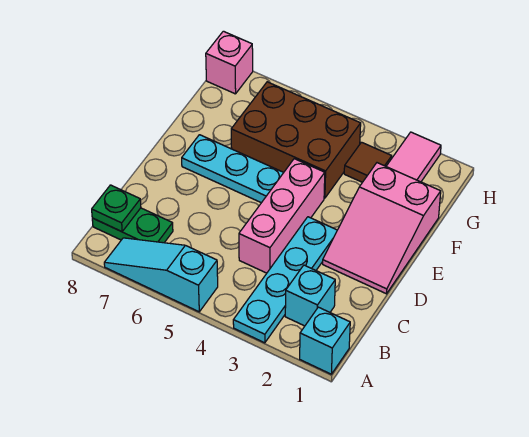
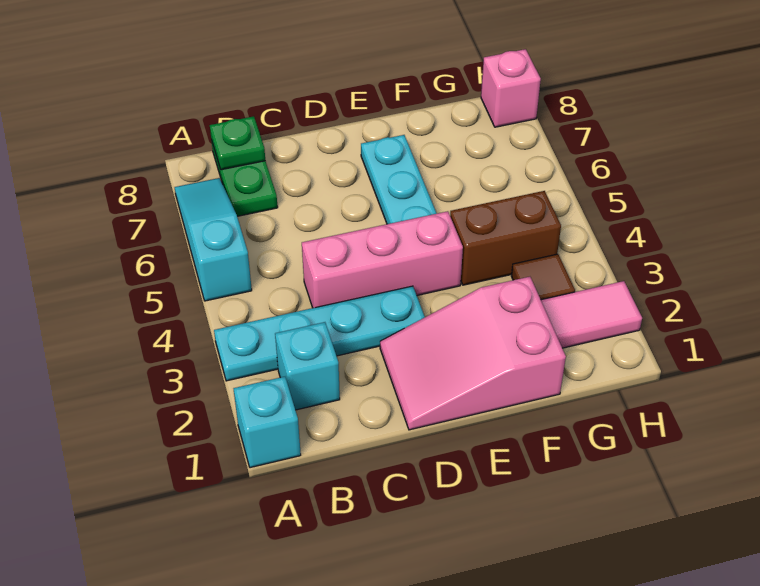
brown 2x3 brick [231,82,361,198] -> brown 1x2 brick [450,191,561,285]

